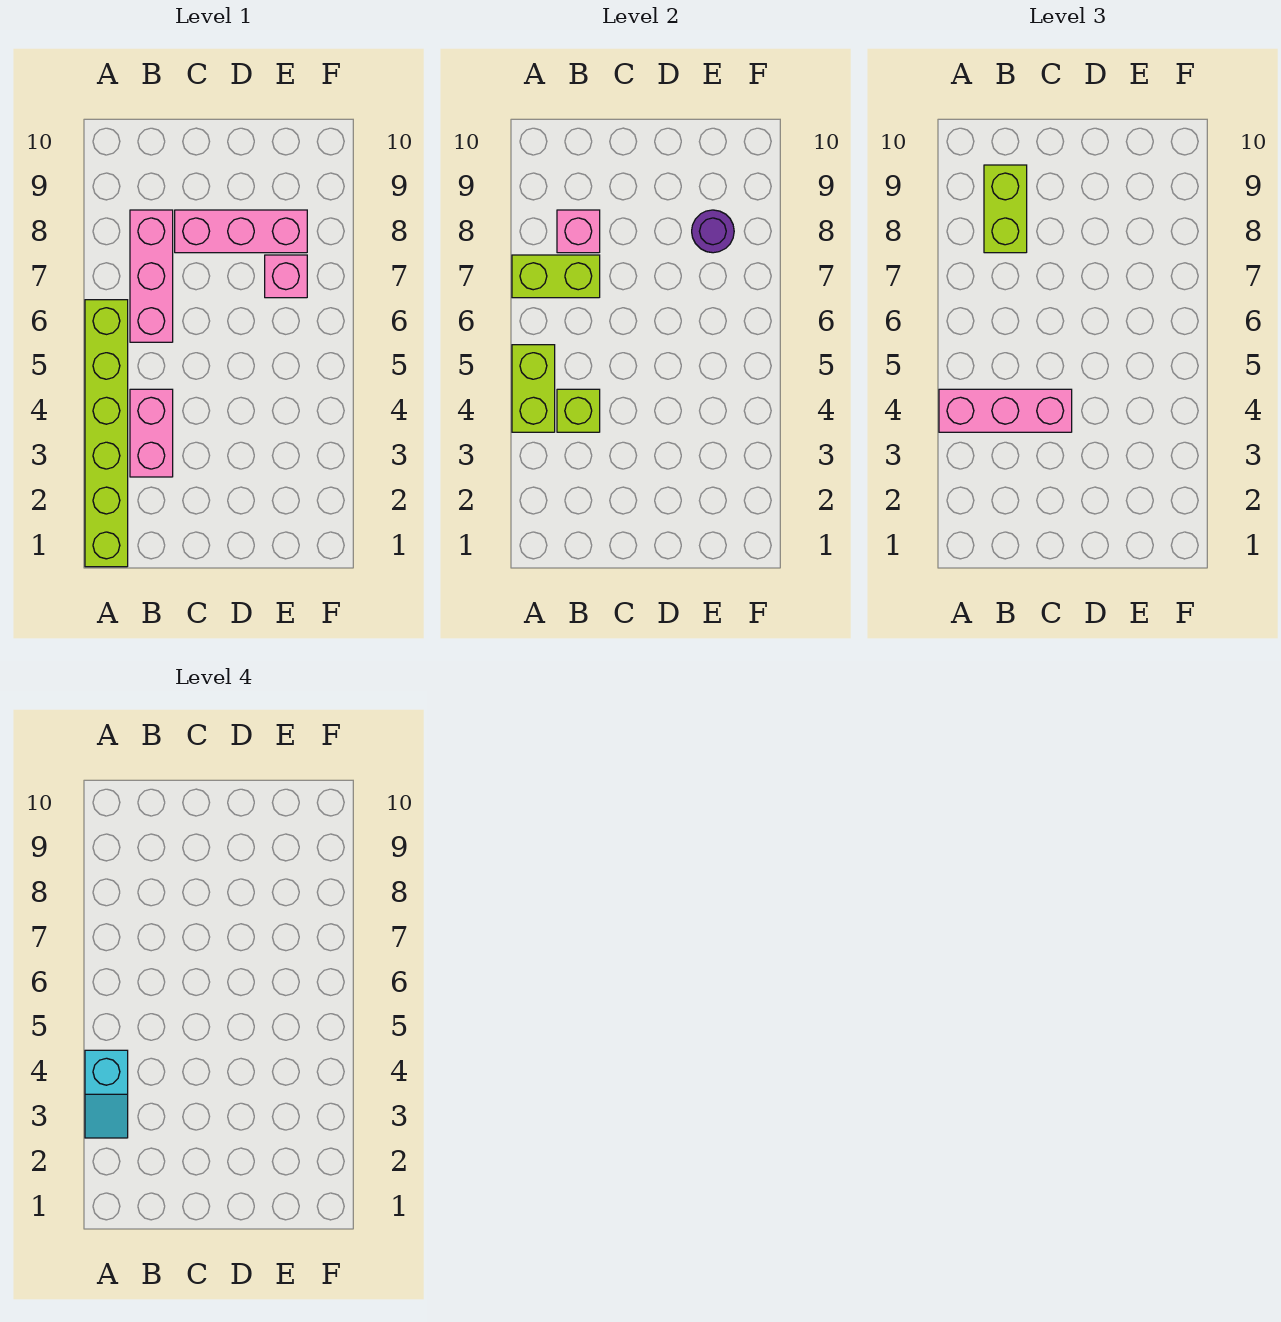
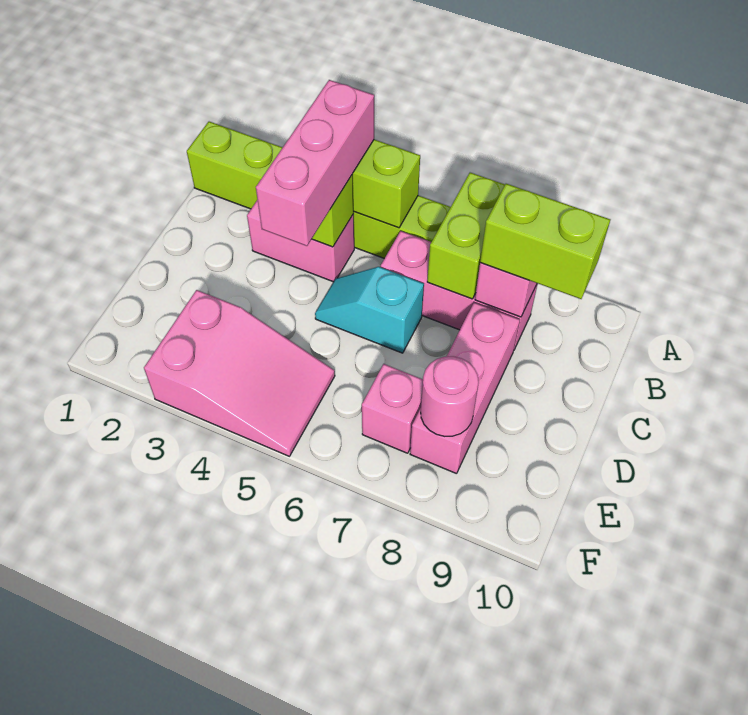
cyan 1x2 slope [85,1050,128,1138] -> cyan 1x2 slope moved to [315,267,424,353]
none -> pink 2x3 slope [144,290,335,456]
purple 1x1 round brick [692,210,734,253] -> pink 1x1 round brick [421,356,479,436]

